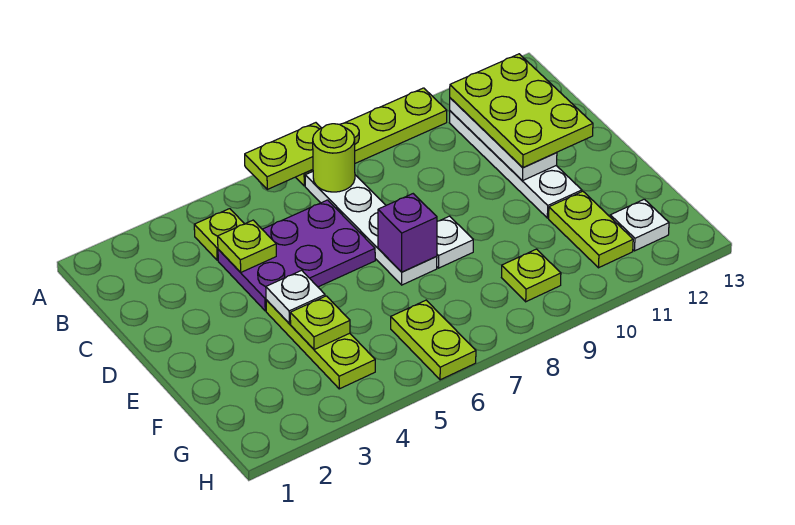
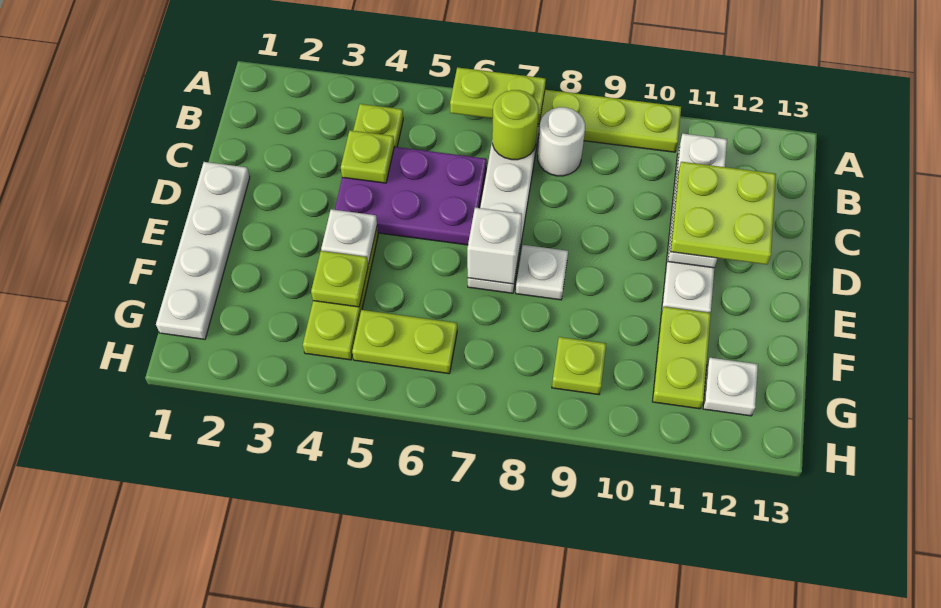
none -> white 1x1 round brick [538,107,585,176]
lime 2x3 plate [450,54,593,168] -> lime 2x2 plate [671,162,776,264]
none -> white 1x4 plate [156,162,250,339]
purple 1x1 brick [378,194,437,272] -> white 1x1 brick [467,207,522,284]
lime 1x2 plate [391,300,476,380] -> lime 1x2 plate turned to [352,310,457,374]

